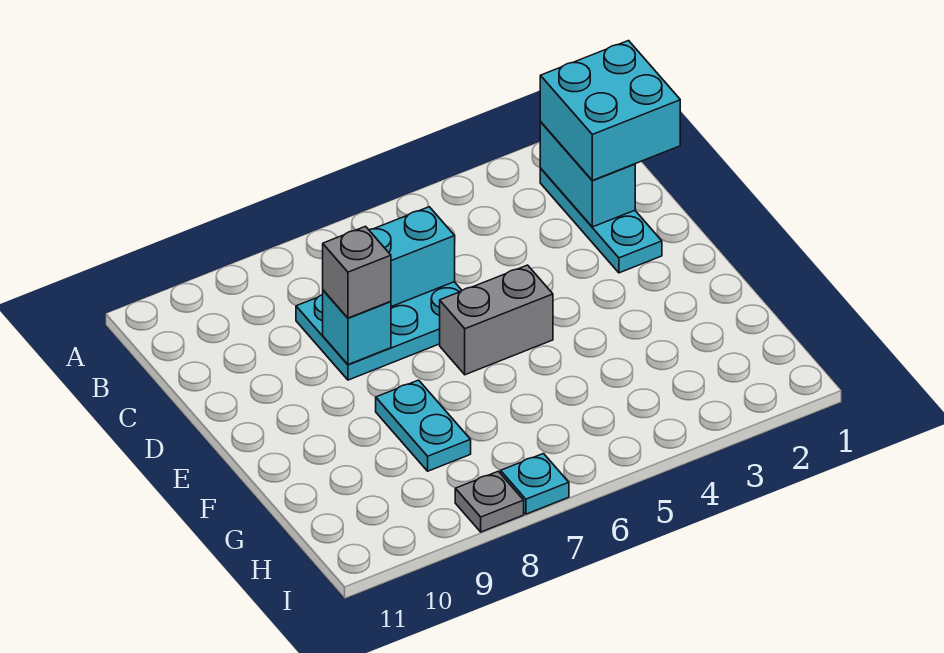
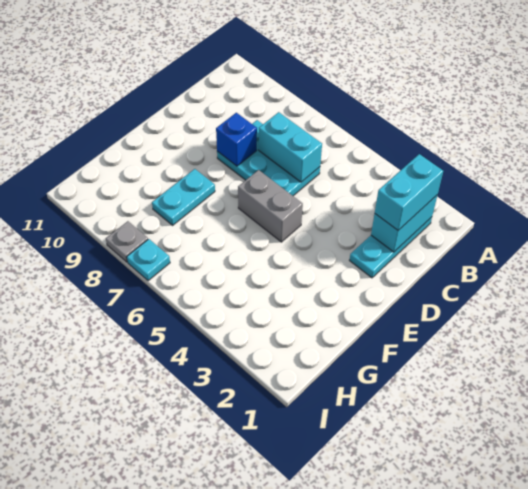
cyan 2x2 brick [540,41,680,180] -> cyan 1x2 brick [375,154,443,230]
cyan 1x1 brick [323,290,391,365] -> blue 1x1 brick [216,113,257,166]
grey 1x1 brick [323,226,391,318] -> none

